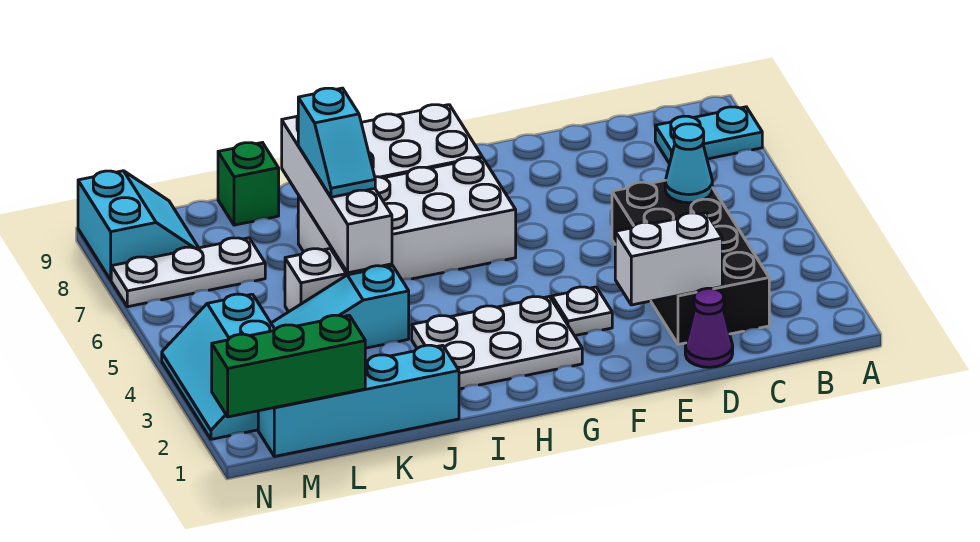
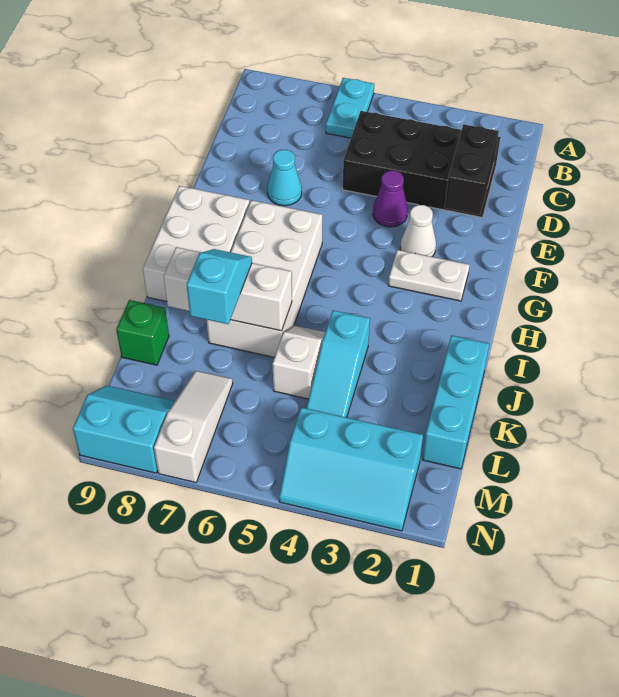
cyan 1x2 plate [655,107,762,164] -> cyan 1x2 plate moved to [326,78,374,138]
cyan 1x1 cone [665,124,712,203] -> cyan 1x1 cone moved to [267,150,302,206]
purple 1x1 cone [685,288,733,367] -> purple 1x1 cone moved to [373,171,408,227]
white 1x2 brick [615,213,722,305] -> black 1x2 brick [445,124,499,215]
white 1x1 plate [552,287,612,336] -> white 1x1 cone [400,205,436,257]
white 2x3 plate [412,296,582,389] -> white 1x2 plate [388,250,469,301]
cyan 1x4 brick [258,345,459,456] -> cyan 1x3 brick [422,335,489,469]
white 1x4 brick [282,116,392,273] -> white 1x3 brick [164,247,292,331]
cyan 1x2 slope [298,88,375,197] -> cyan 1x2 slope turned to [187,249,252,324]
green 1x3 brick [212,315,365,417] -> none
white 1x3 plate [111,238,265,307] -> white 1x3 slope [154,371,233,482]

